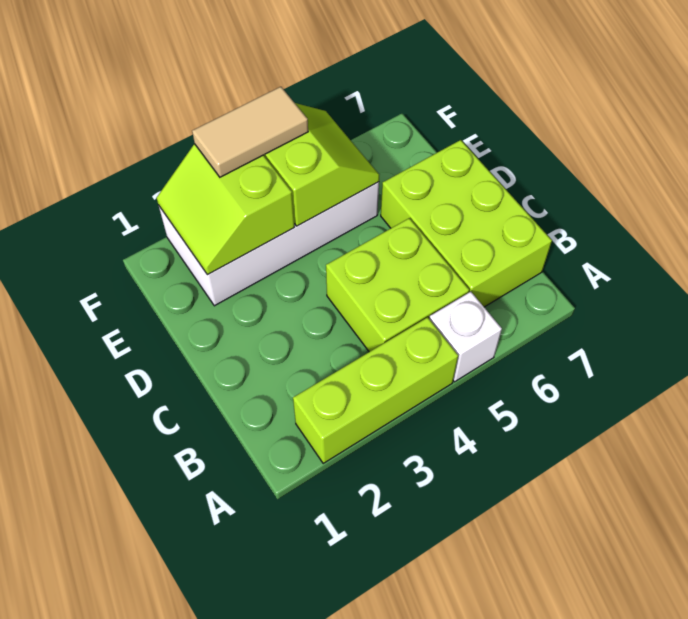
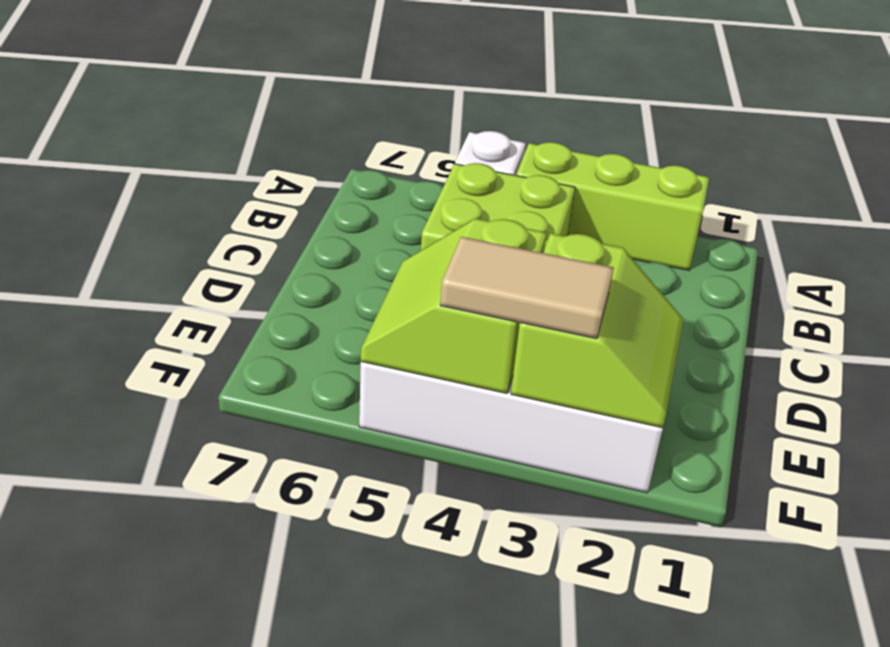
lime 2x3 brick [381,140,552,307] -> none

